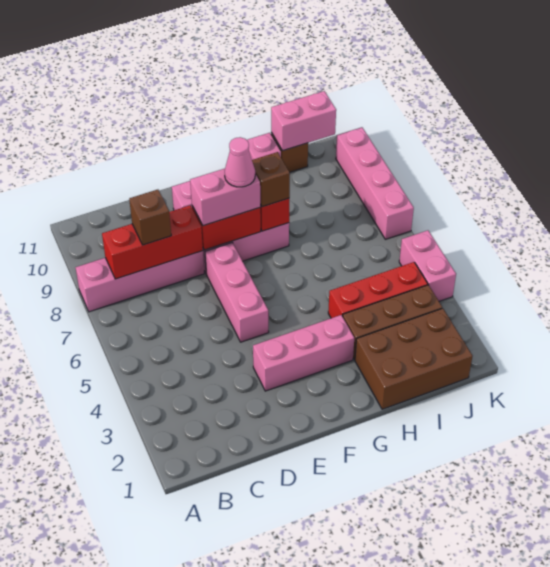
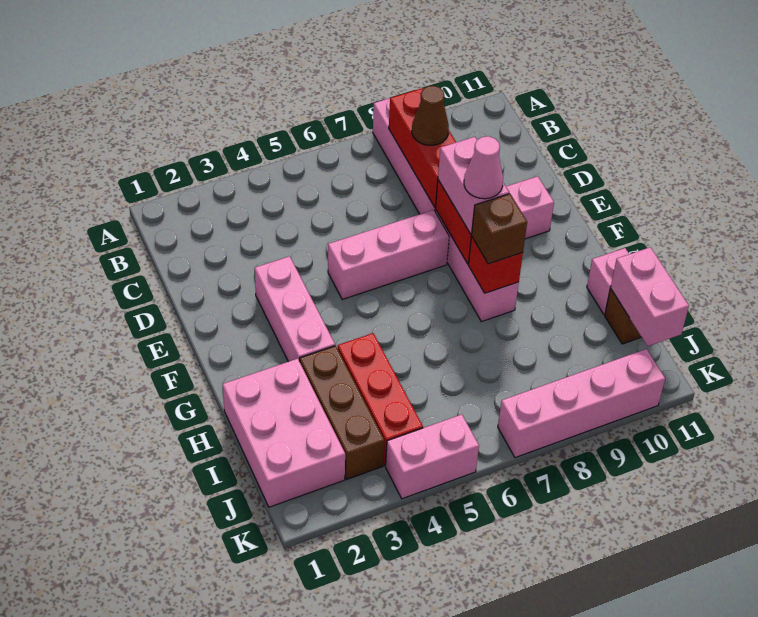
brown 1x1 brick [129,190,171,245] -> brown 1x1 cone [412,86,449,145]
brown 2x3 brick [355,308,473,409] -> pink 2x3 brick [223,359,345,507]

